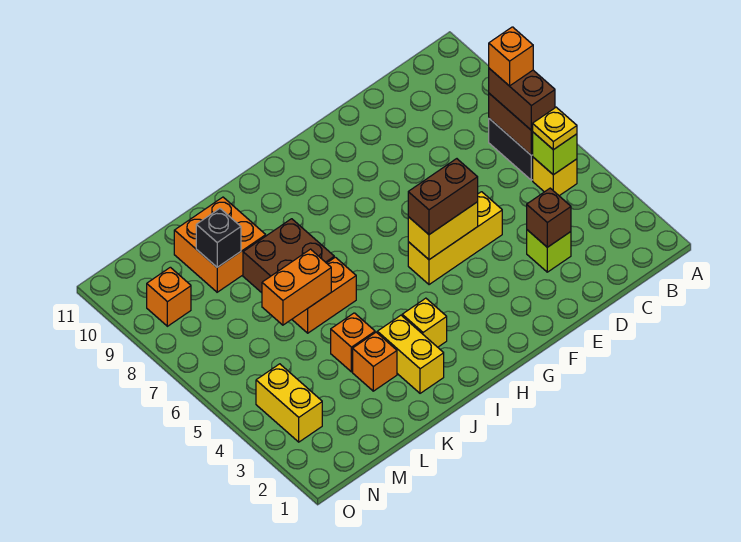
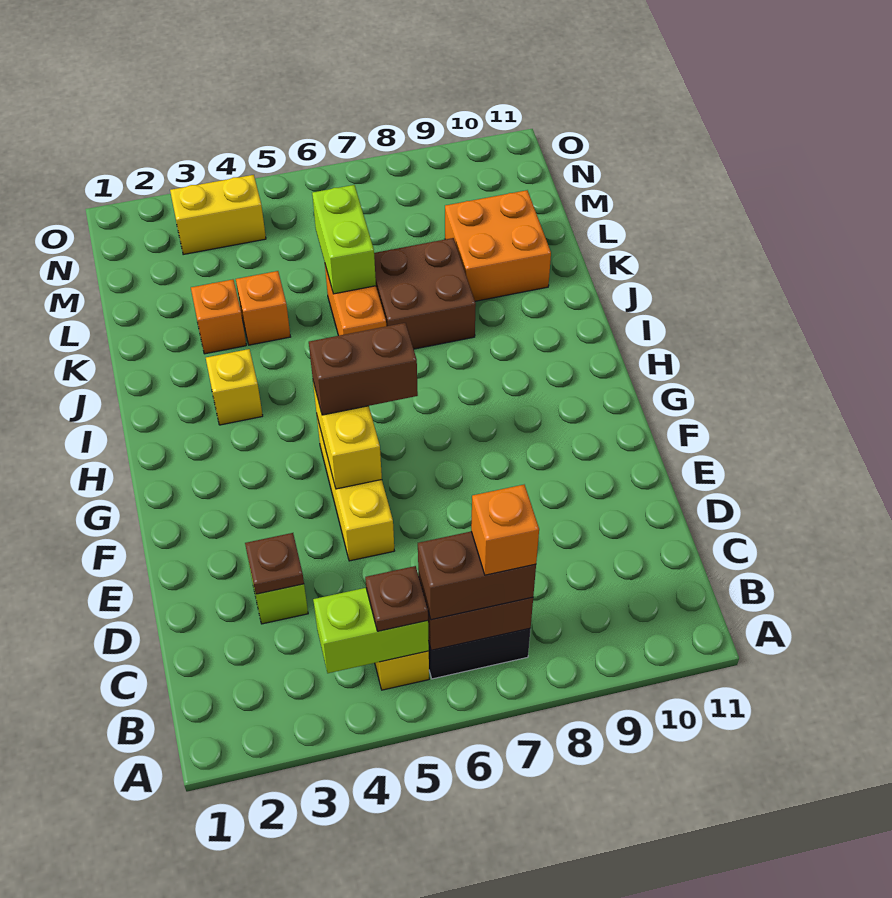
lime 1x1 brick [533,132,577,175] -> lime 1x2 brick [313,588,429,673]
yellow 1x1 plate [533,107,577,150] -> brown 1x1 plate [365,566,428,631]
brown 1x1 brick [527,188,571,247] -> brown 1x1 plate [245,533,304,594]
brown 1x2 brick [408,159,478,235] -> brown 1x2 brick turned to [309,323,418,415]
yellow 1x2 brick [377,315,444,393] -> none
orange 1x2 brick [262,249,331,325] -> lime 1x2 brick [312,185,376,294]
black 1x1 brick [196,209,241,267] -> none
orange 1x1 brick [147,267,191,326] -> none

